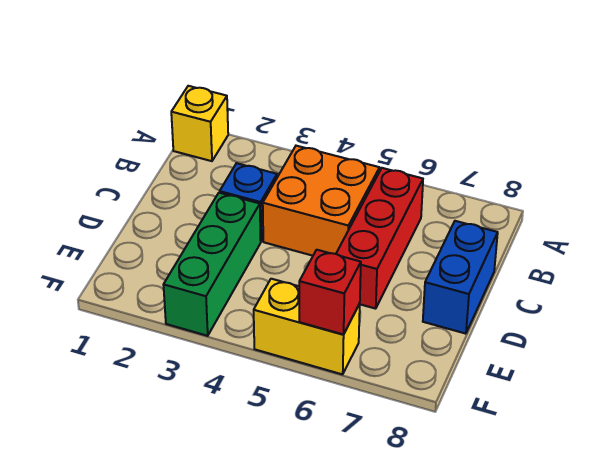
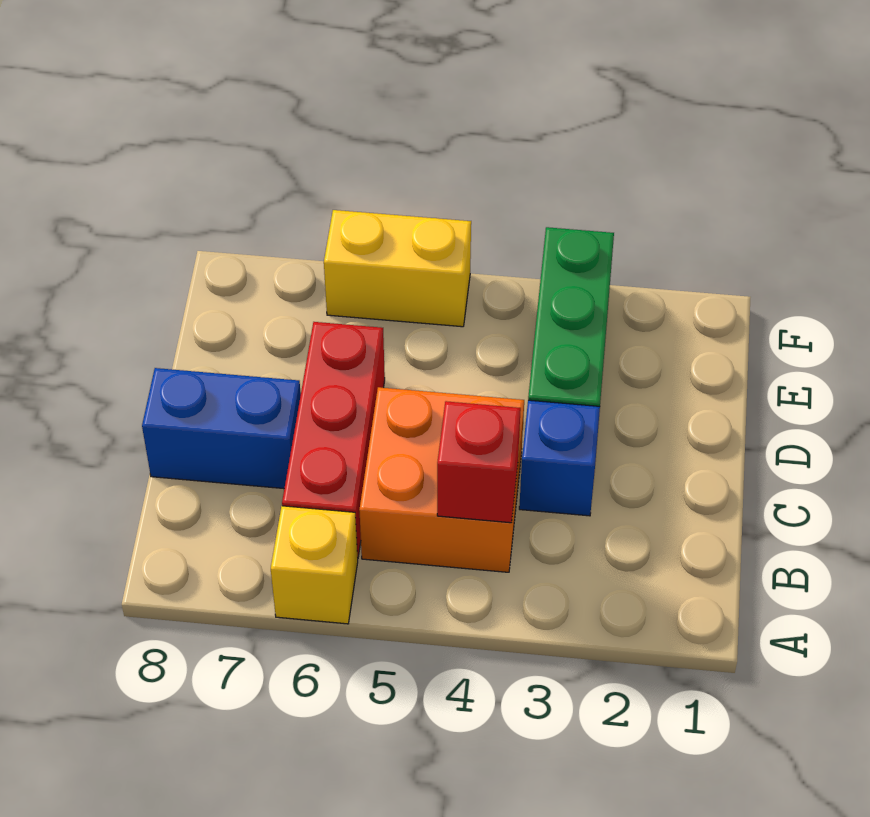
yellow 1x1 brick [171,86,228,161] -> yellow 1x1 brick moved to [271,506,358,624]
blue 1x2 brick [423,221,498,334] -> blue 1x2 brick turned to [142,368,301,489]
red 1x1 brick [299,250,361,334] -> red 1x1 brick moved to [437,401,521,523]

